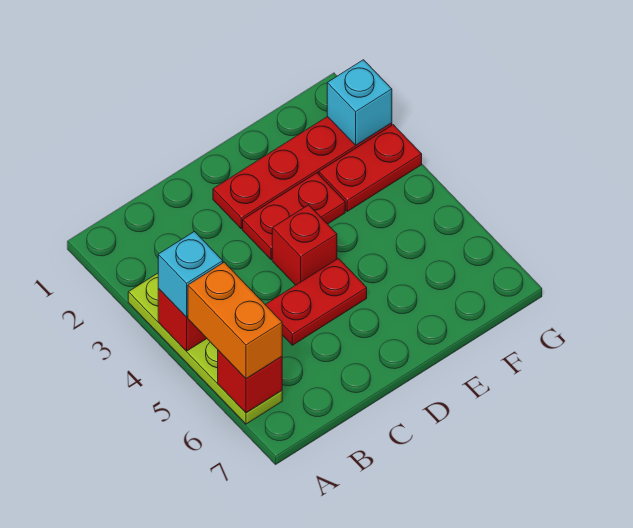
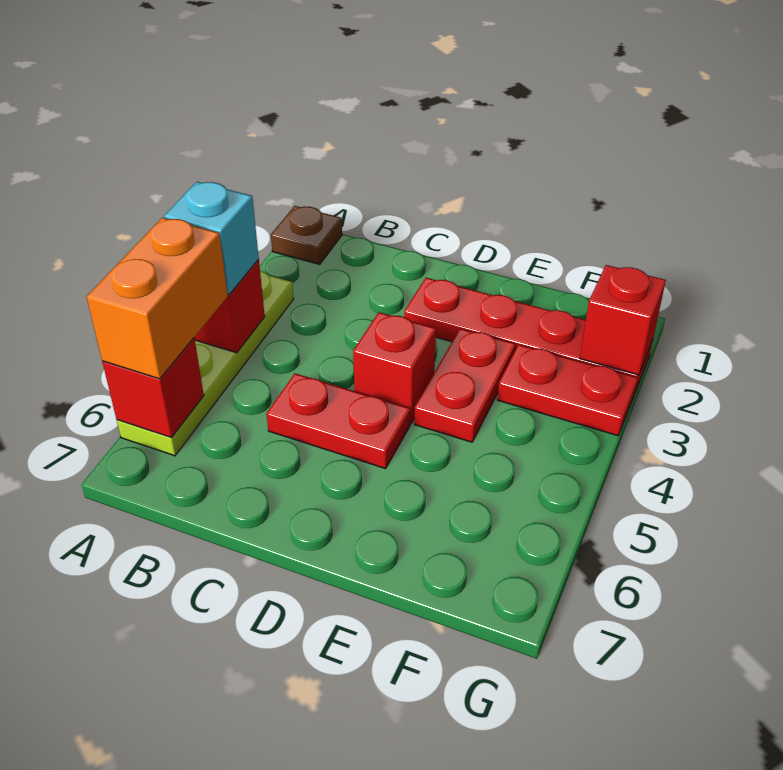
none -> brown 1x1 plate [271,206,342,264]
red 1x2 plate [243,173,345,260] -> red 1x2 plate turned to [414,328,515,442]
cyan 1x1 brick [327,60,392,145] -> red 1x1 brick [580,265,666,375]

